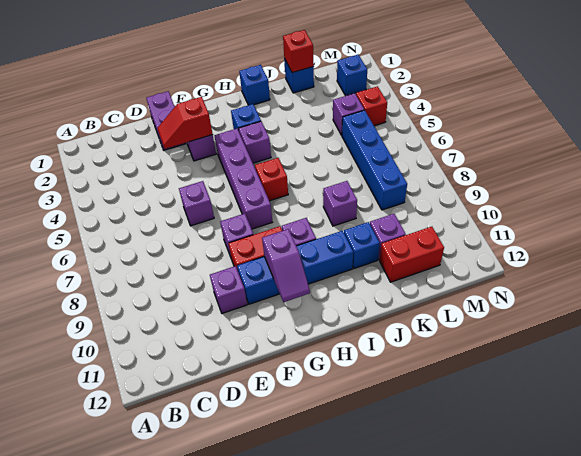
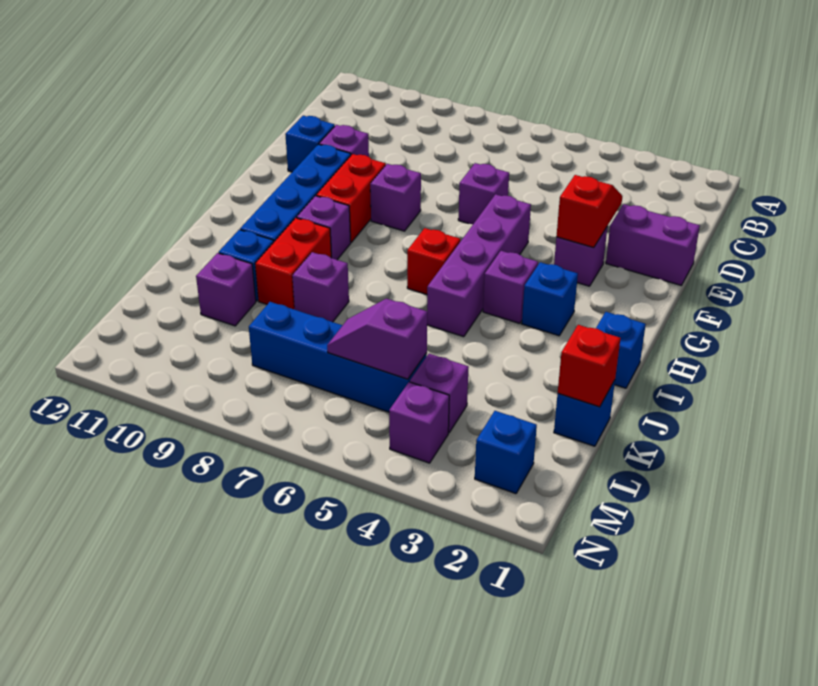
none -> blue 1x1 brick [285,116,335,172]
purple 1x4 brick [214,129,272,229] -> purple 1x4 brick turned to [427,194,531,337]
purple 1x2 slope [262,229,310,302] -> purple 1x2 slope moved to [327,299,427,379]
red 1x2 brick [380,227,444,282] -> red 1x2 brick moved to [255,218,331,309]
red 1x1 brick [356,86,387,126] -> purple 1x1 brick [389,382,449,463]

